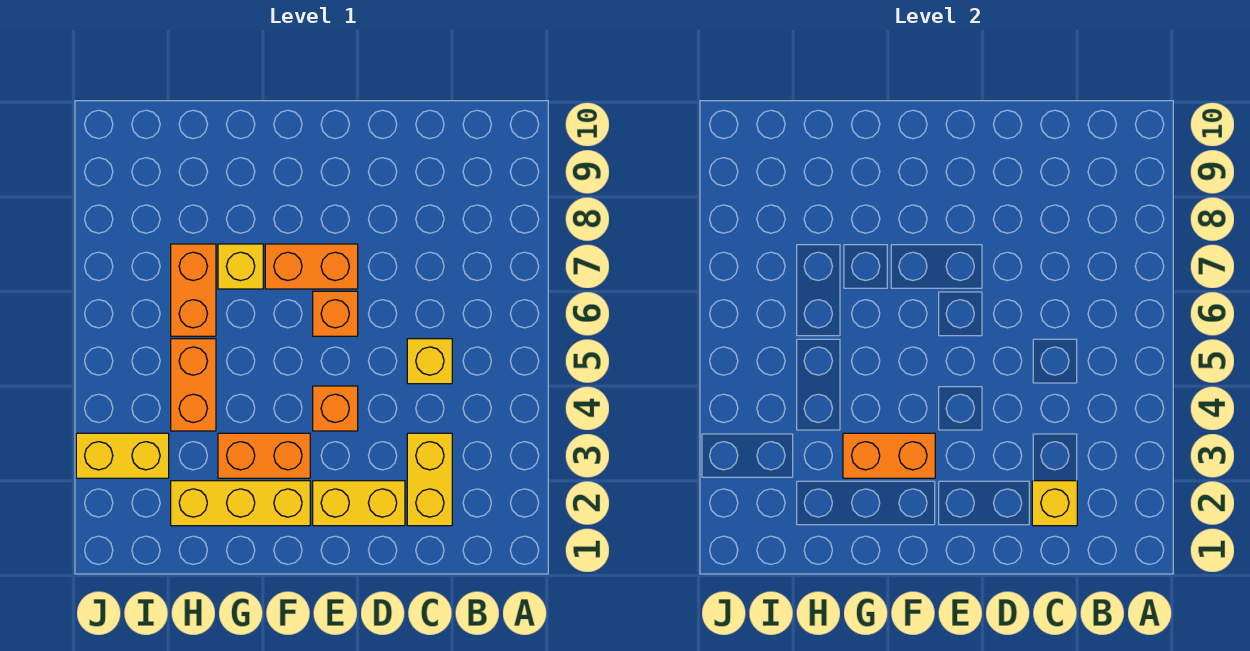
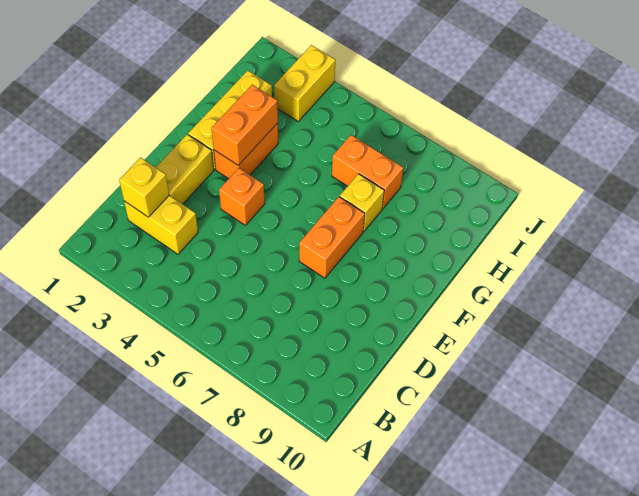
yellow 1x1 brick [407,339,452,384] -> none
orange 1x1 brick [313,291,358,336] -> none
orange 1x2 brick [171,339,216,431] -> none

